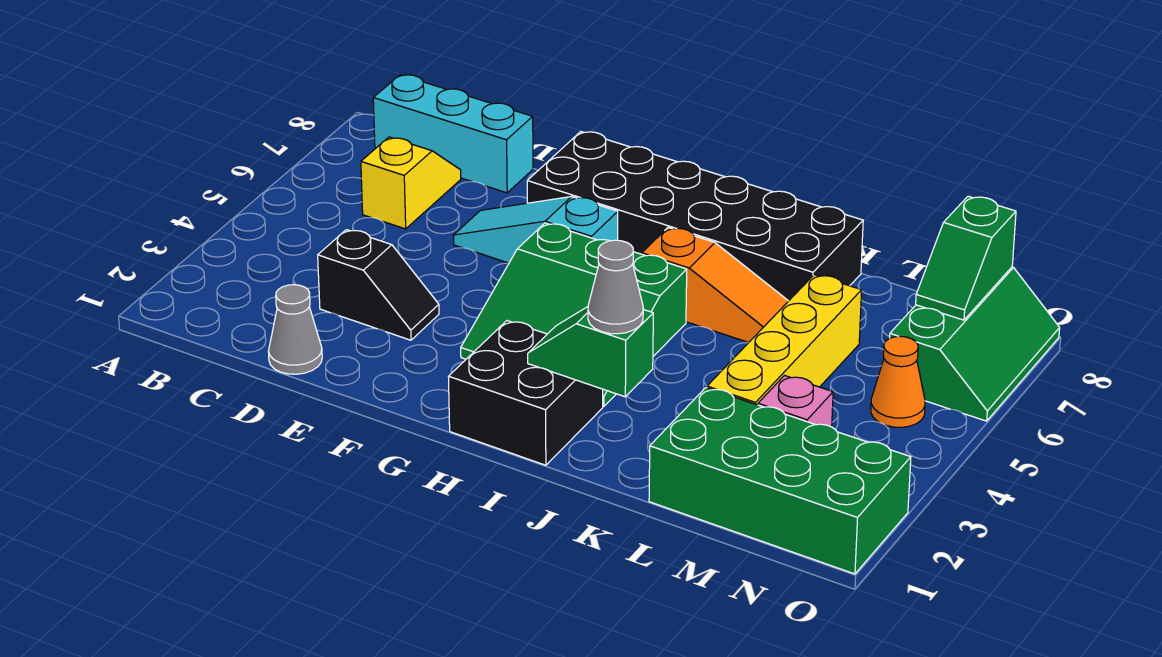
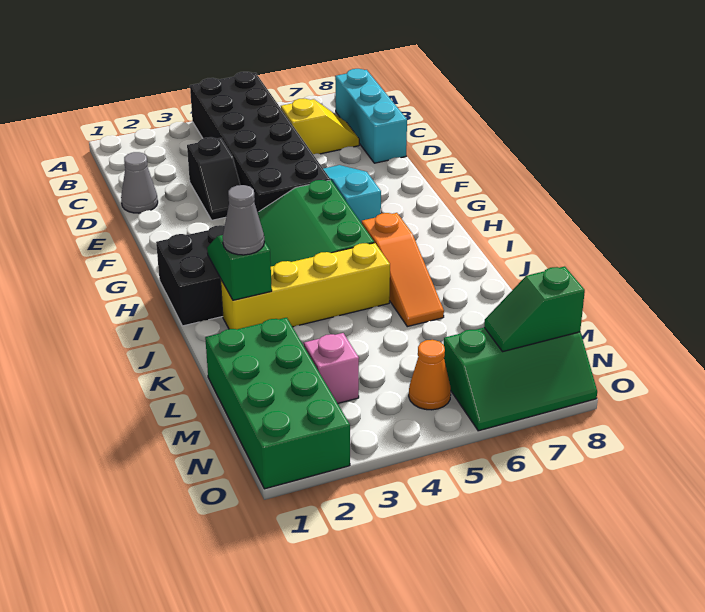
black 2x6 brick [527,132,863,301] -> black 2x6 brick moved to [190,72,330,212]
yellow 1x4 brick [707,275,862,405] -> yellow 1x4 brick moved to [220,243,390,329]

